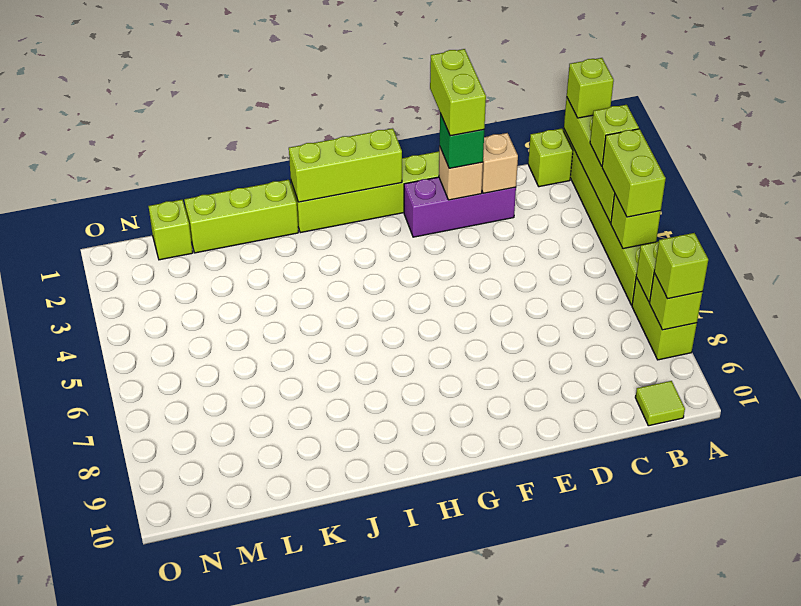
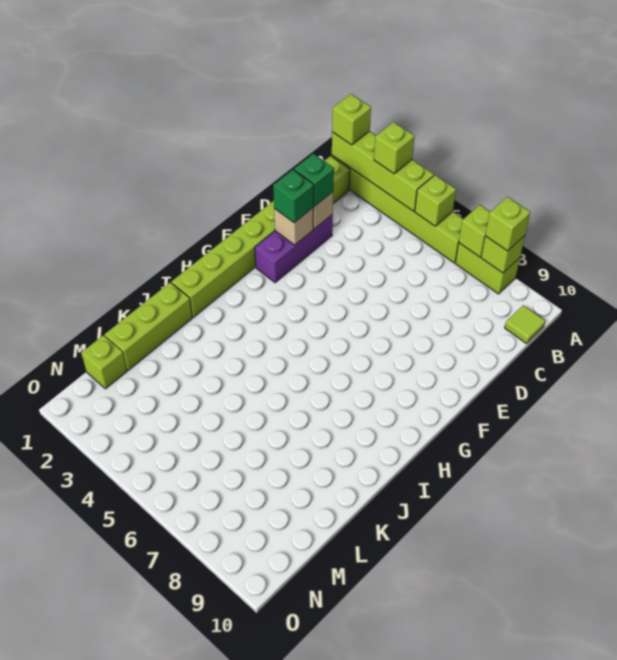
lime 1x2 brick [602,129,666,217] -> none
none -> green 1x1 brick [294,154,334,207]
lime 1x2 brick [430,49,486,136] -> none
lime 1x3 brick [289,128,402,202] -> none

